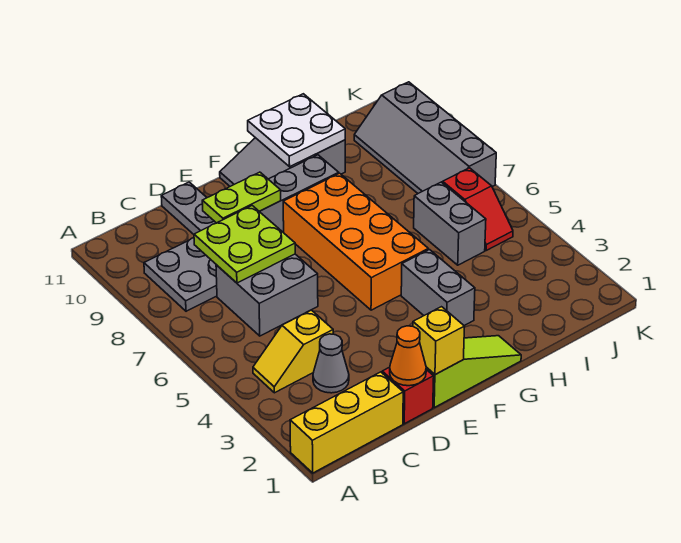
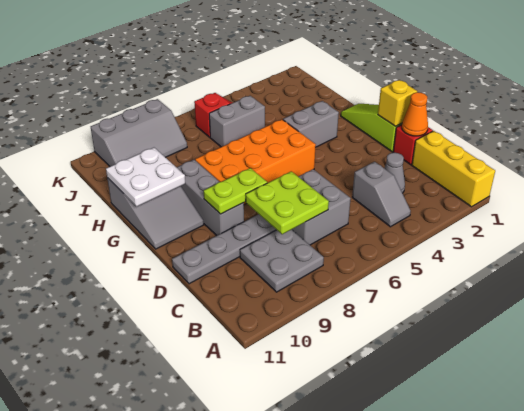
yellow 1x2 slope [253,310,333,393] -> grey 1x2 slope [352,162,411,227]
lime 1x2 plate [202,172,281,223] -> lime 1x2 plate turned to [204,168,267,214]
grey 2x4 slope [354,82,496,193] -> grey 2x3 slope [91,99,187,166]

